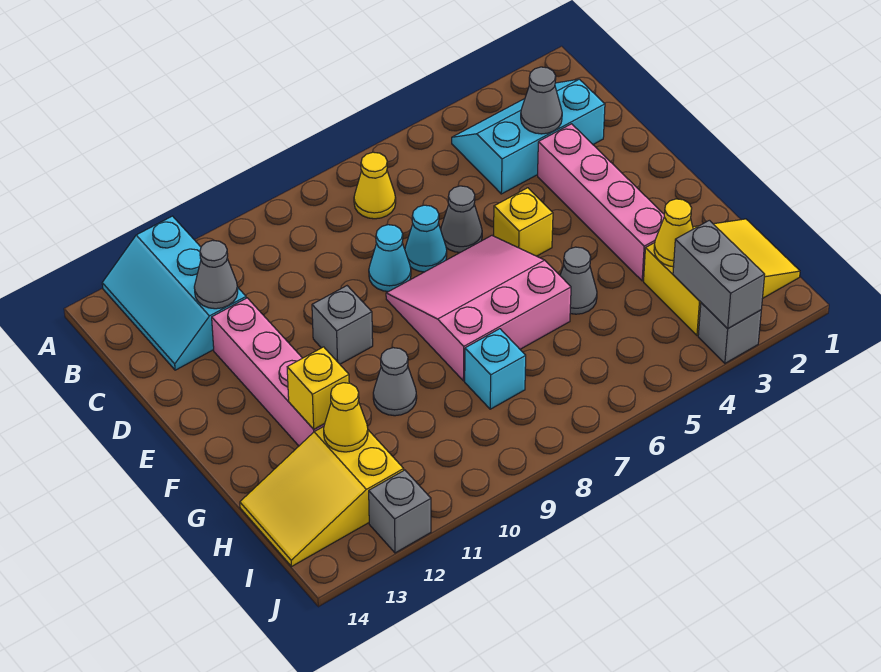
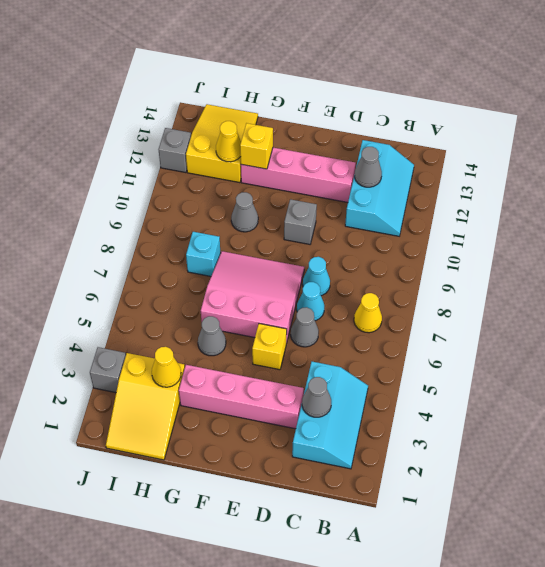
cyan 2x3 slope [102,216,246,370] -> cyan 2x3 slope turned to [345,140,414,236]
pink 3x3 slope [386,236,571,381] -> pink 3x3 slope turned to [201,251,304,343]
grey 1x2 brick [673,220,765,329] -> none

